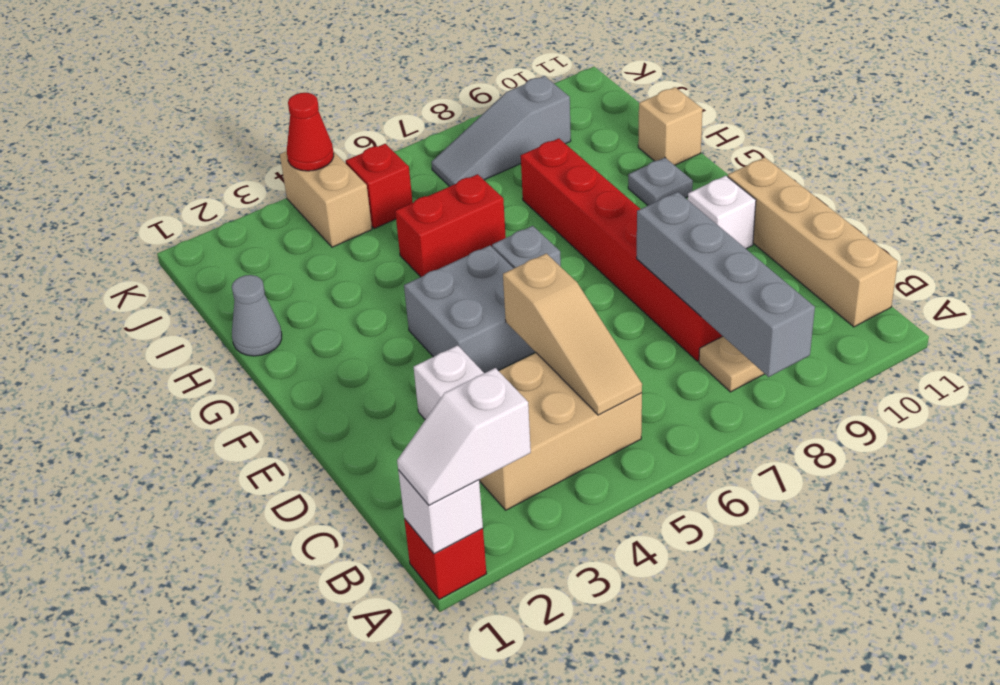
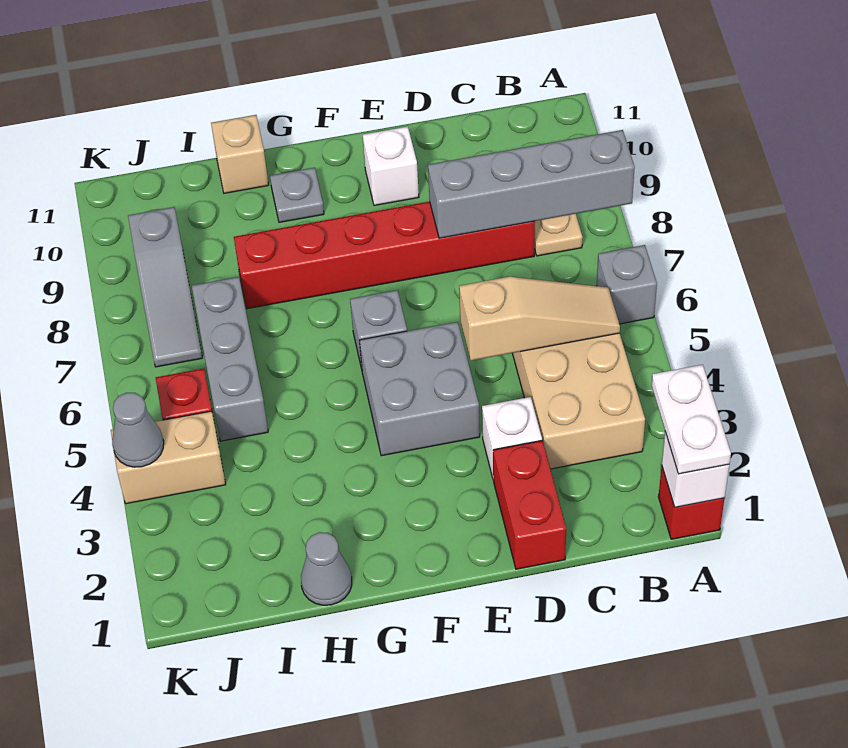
white 1x2 slope [397,368,531,505] -> white 1x2 plate [651,365,731,474]
none -> grey 1x1 brick [597,245,657,324]
tan 1x4 brick [728,157,898,327] -> none
red 1x2 brick [395,174,506,277] -> red 1x2 brick moved to [493,441,566,569]
none -> grey 1x3 brick [192,277,268,441]
red 1x1 cone [287,93,334,171] -> grey 1x1 cone [112,393,164,467]

